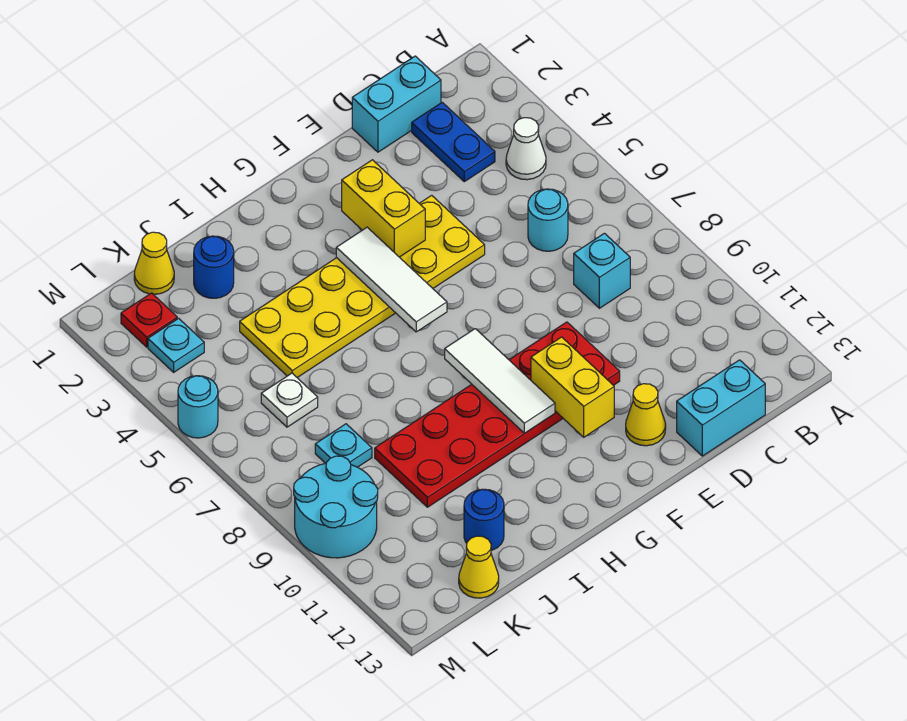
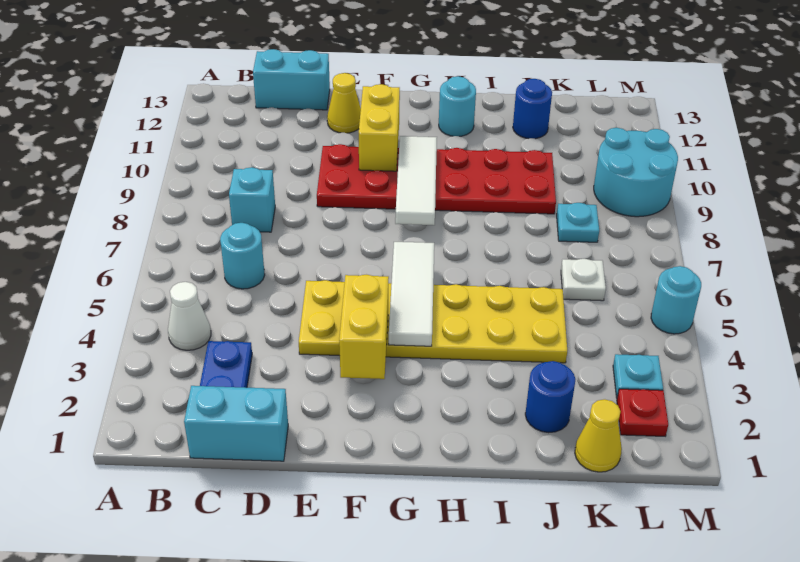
none -> cyan 1x1 round brick [439,76,476,136]
yellow 1x1 cone [459,536,499,598] -> none

